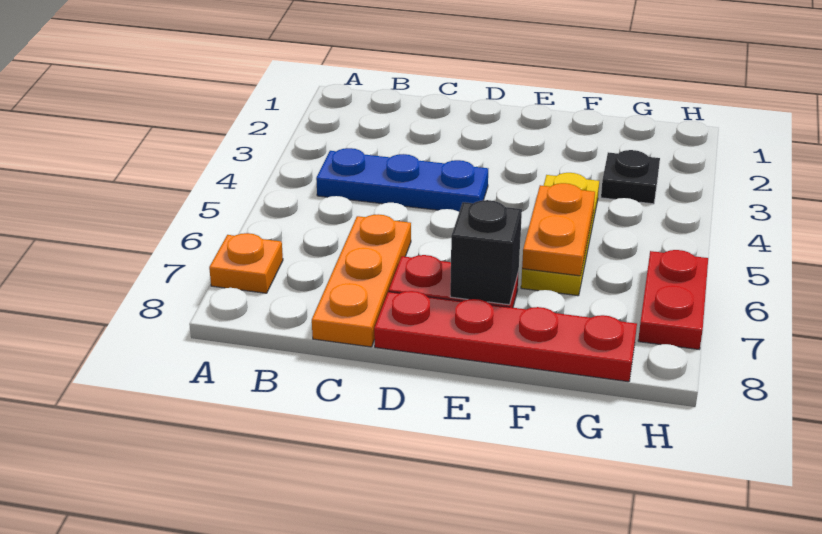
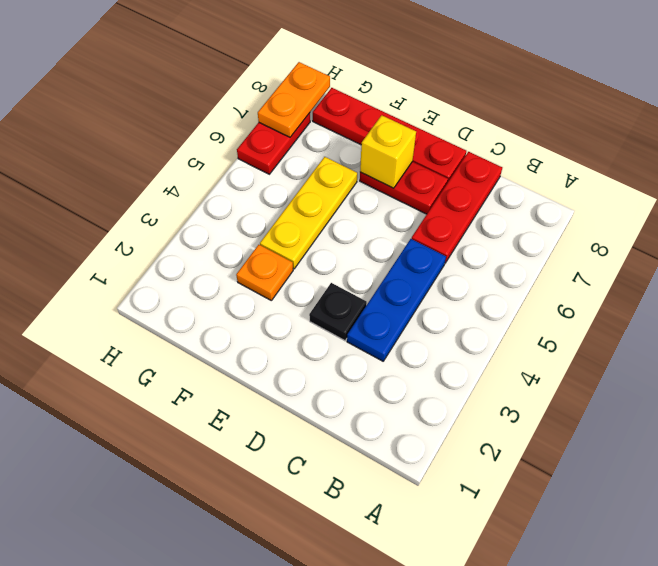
orange 1x1 plate [209,233,283,293] -> orange 1x1 plate moved to [236,245,293,300]
blue 1x3 plate [316,148,488,212] -> blue 1x3 plate turned to [347,239,446,361]
orange 1x3 plate [312,214,411,347] -> red 1x3 plate [411,152,502,263]
black 1x1 brick [450,200,522,305] -> yellow 1x1 brick [360,115,416,188]
orange 1x2 plate [522,183,595,276] -> orange 1x2 plate moved to [258,62,330,137]
black 1x1 plate [601,150,660,204] -> black 1x1 plate moved to [309,283,367,341]

